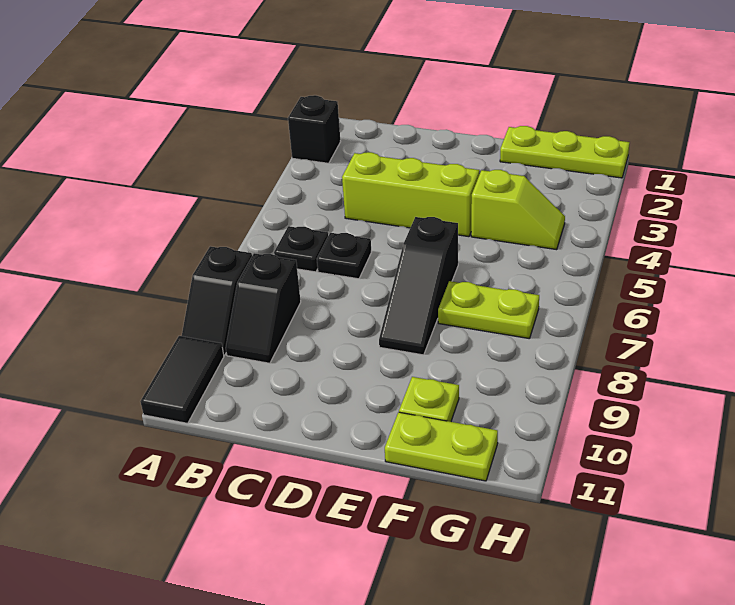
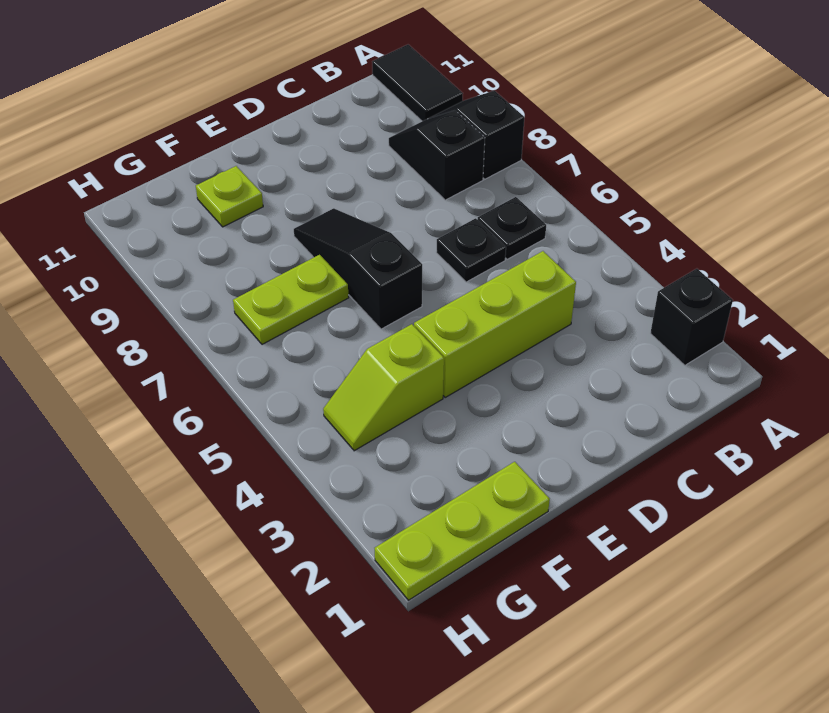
lime 1x2 plate [385,412,498,481] -> none

